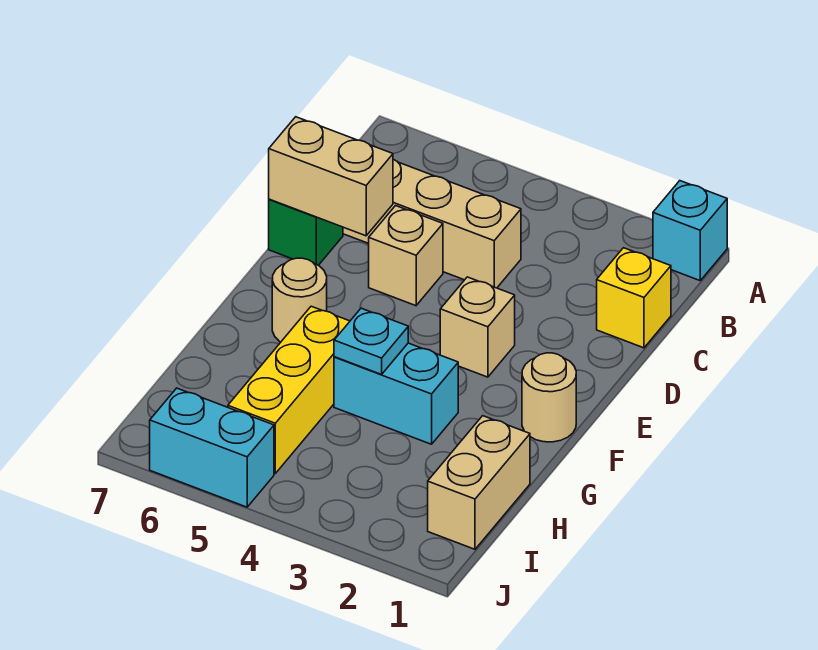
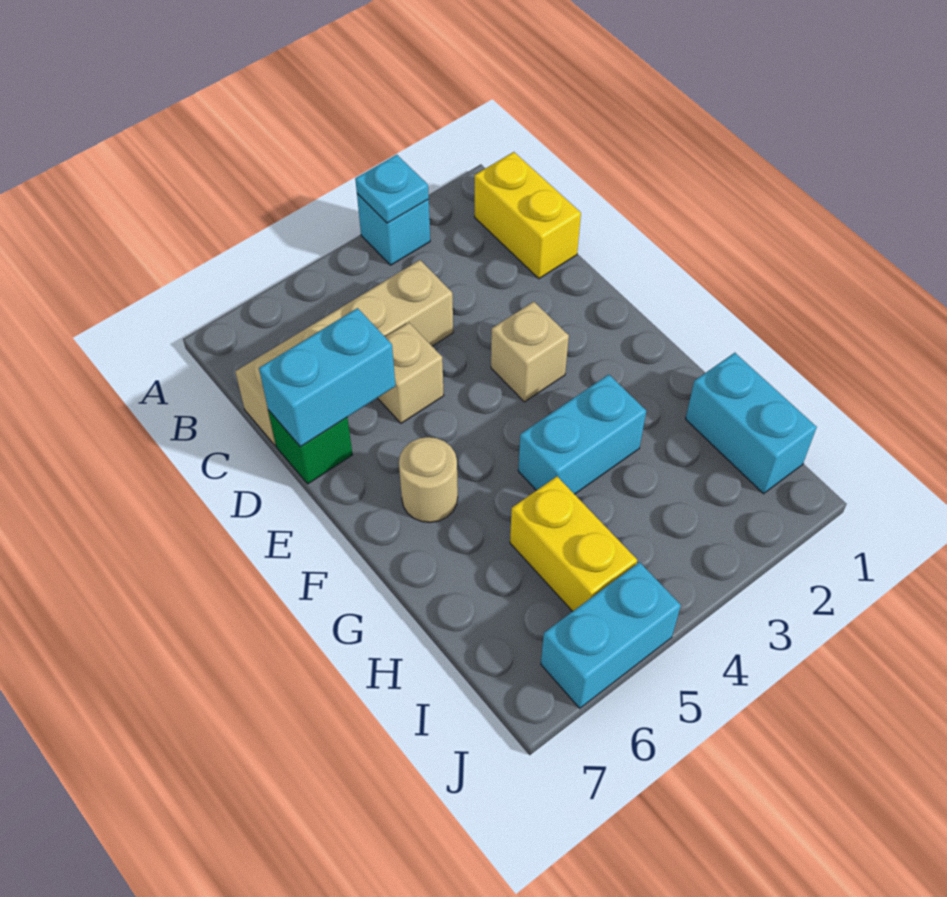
cyan 1x1 brick [653,181,727,280] -> cyan 1x1 brick moved to [357,194,430,265]
yellow 1x1 brick [597,248,671,348] -> yellow 1x2 brick [475,152,581,279]
tan 1x2 brick [269,117,393,236] -> cyan 1x2 brick [259,308,395,447]
tan 1x1 round brick [522,353,576,442] -> none
cyan 1x1 plate [334,308,408,374] -> cyan 1x1 plate moved to [355,155,429,223]
yellow 1x3 brick [228,306,350,473] -> yellow 1x2 brick [510,477,637,611]
tan 1x2 brick [428,416,530,549] -> cyan 1x2 brick [686,353,817,494]

